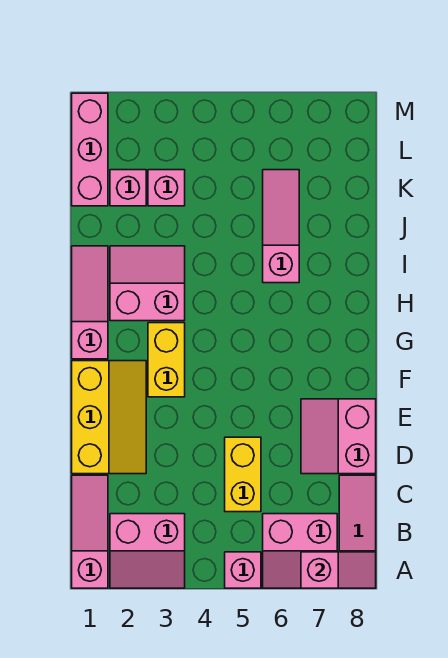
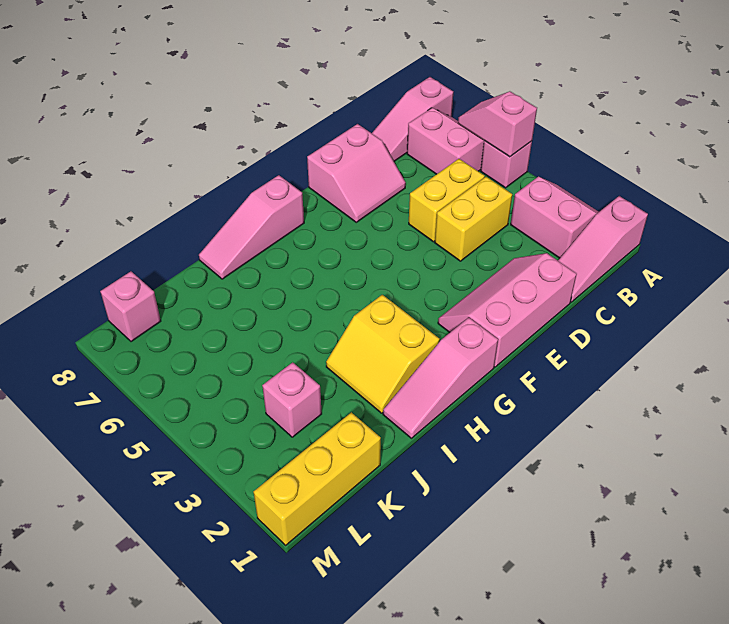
pink 1x2 slope [301,552,376,588] -> pink 1x2 slope moved to [458,92,537,157]
yellow 2x3 slope [72,361,146,474] -> pink 2x3 slope [438,253,577,367]
yellow 1x2 brick [148,323,185,397] -> yellow 1x2 brick moved to [435,177,512,261]
pink 2x2 slope [110,246,185,321] -> yellow 2x2 slope [326,295,440,413]
pink 1x3 slope [263,170,299,283] -> pink 1x3 slope moved to [199,175,304,279]
pink 1x3 brick [72,93,108,206] -> yellow 1x3 brick [254,412,381,545]
pink 1x1 brick [110,170,146,206] -> pink 1x1 brick moved to [100,271,161,342]

